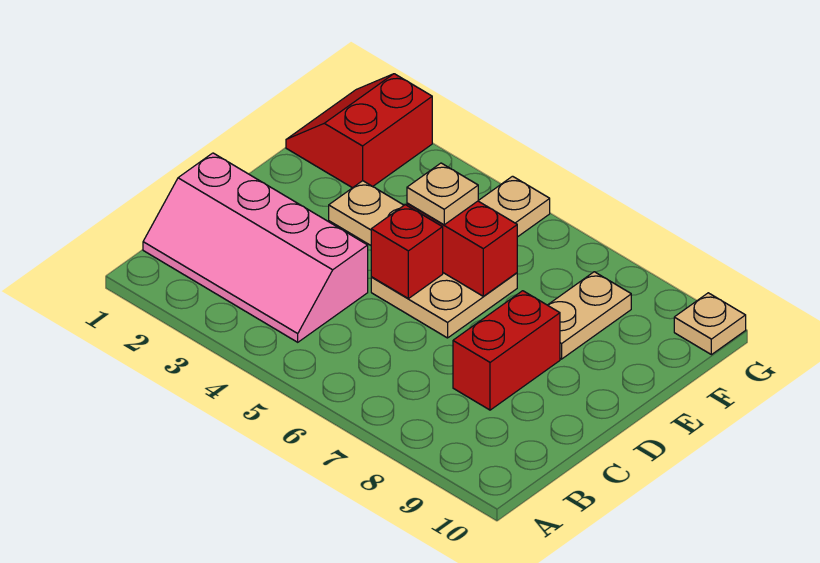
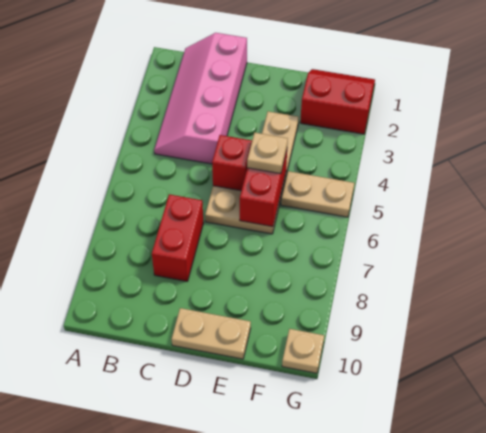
red 1x2 brick [453,291,560,410] -> red 1x2 brick turned to [152,194,204,281]
tan 1x2 plate [548,272,631,359] -> tan 1x2 plate moved to [172,308,251,359]

